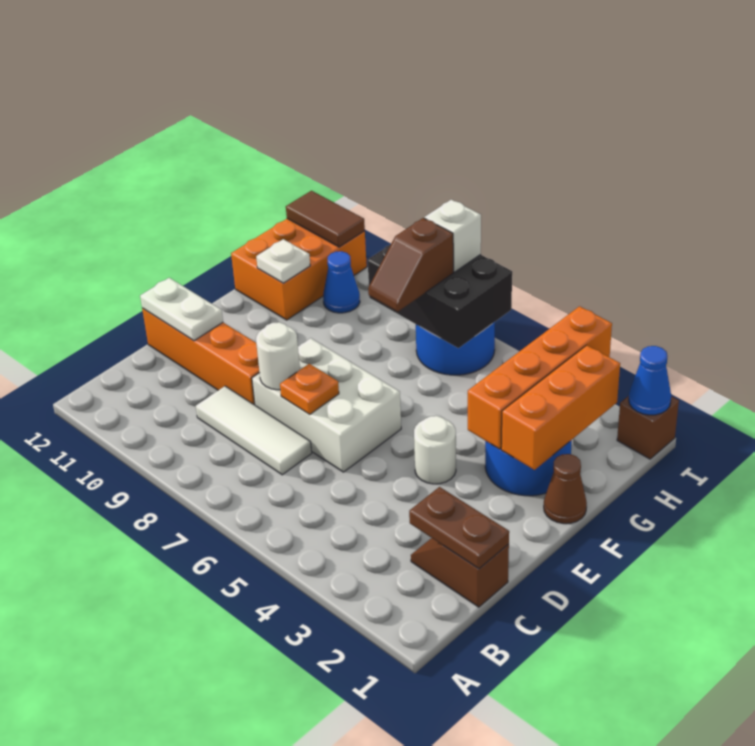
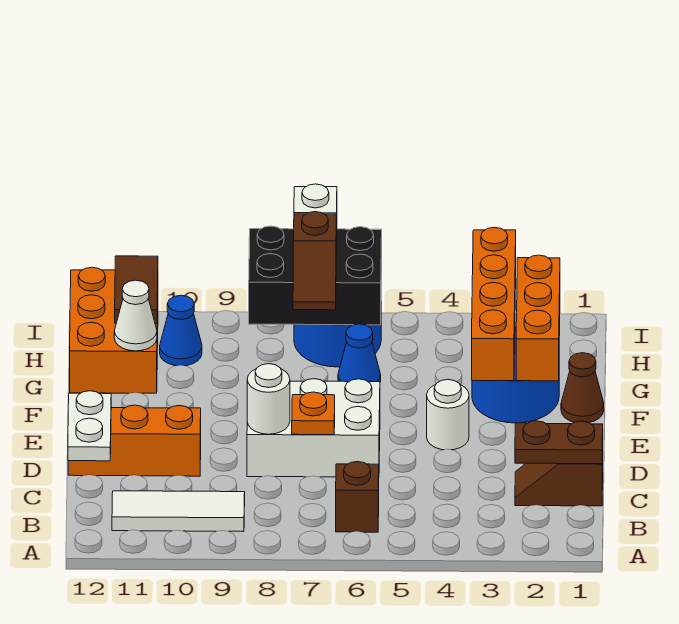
white 1x3 tile [196,386,312,475] -> white 1x3 tile moved to [112,491,245,532]
orange 1x4 brick [142,308,260,405] -> orange 1x3 brick [68,405,201,476]
white 1x2 plate [140,278,223,341] -> white 1x2 plate turned to [68,391,111,461]
white 1x1 plate [256,239,310,283] -> white 1x1 cone [114,280,157,351]
brown 1x1 brick [617,396,679,459] -> brown 1x1 brick moved to [336,461,379,532]
blue 1x1 cone [629,346,671,415] -> blue 1x1 cone moved to [338,324,381,382]
brown 1x2 tile [286,191,365,247] -> brown 1x2 tile turned to [115,256,158,324]

